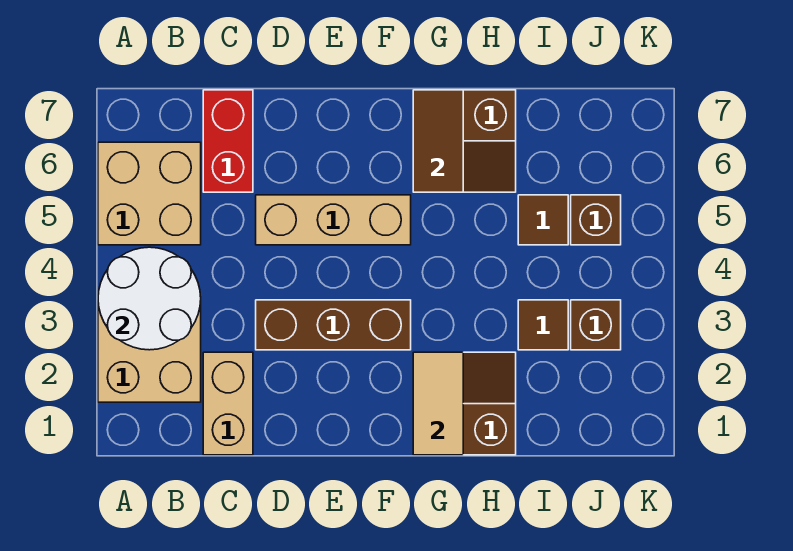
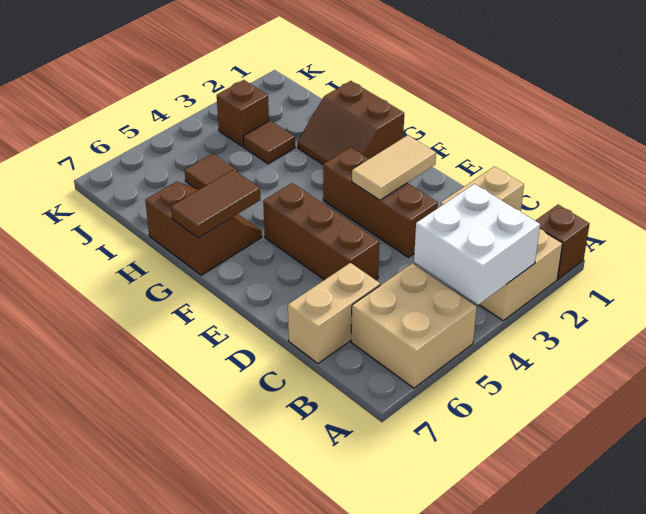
white 2x2 round brick [98,247,201,350] -> white 2x2 brick [414,184,540,305]
red 1x2 brick [203,90,253,192] -> tan 1x2 brick [288,263,380,363]
tan 1x3 brick [256,195,411,245] -> brown 1x3 brick [263,183,379,280]
tan 1x2 tile [413,352,463,455] -> tan 1x2 tile moved to [352,135,436,200]
brown 1x1 brick [571,195,621,245] -> brown 1x1 brick moved to [535,205,589,279]

